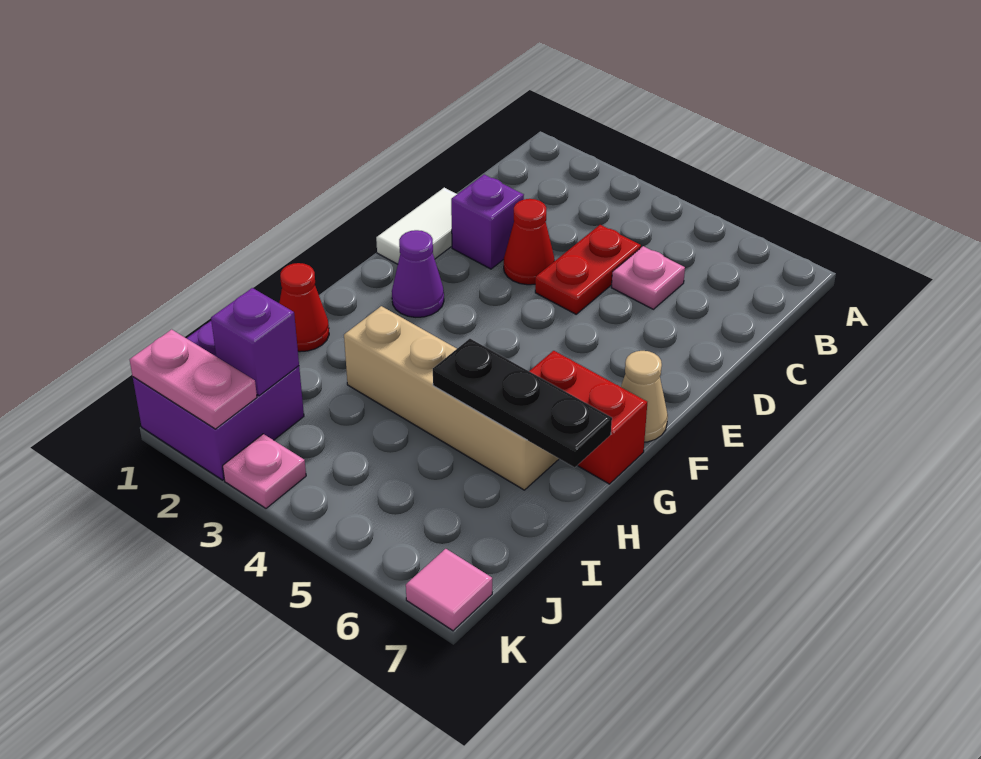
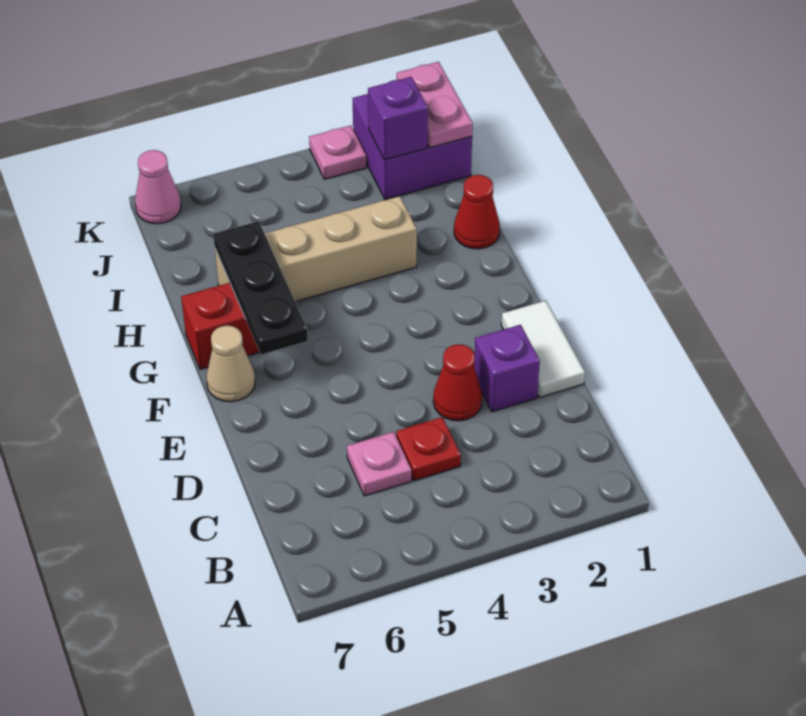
red 1x2 plate [535,225,641,314] -> red 1x1 plate [396,417,461,481]
purple 1x1 cone [392,230,444,317] -> none
black 1x3 plate [433,339,612,467] -> black 1x3 plate turned to [213,221,308,355]
pink 1x2 plate [130,329,257,429] -> pink 1x2 plate turned to [397,62,473,148]
pink 1x1 tile [406,549,492,631] -> pink 1x1 cone [135,150,181,224]

